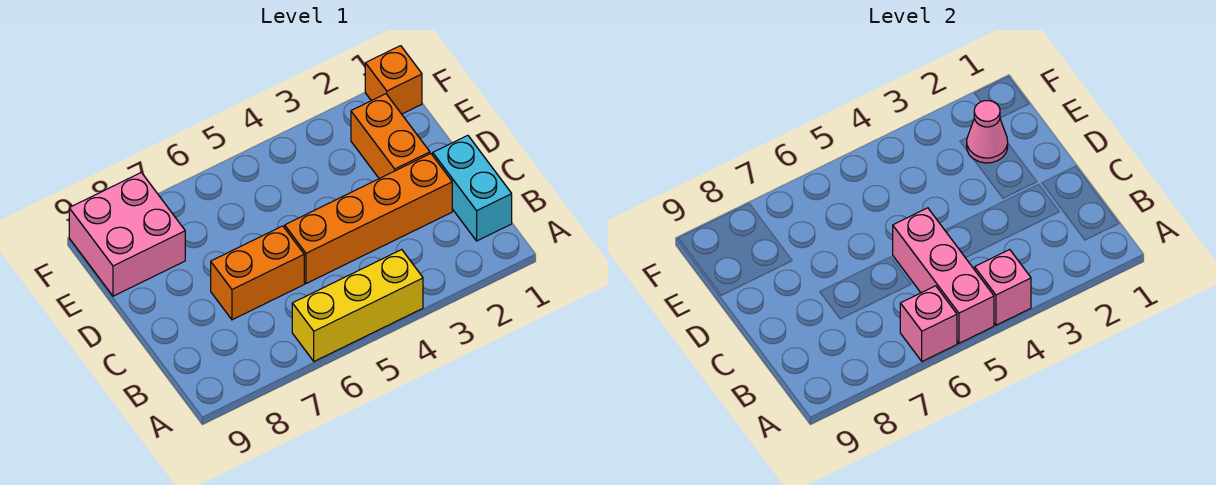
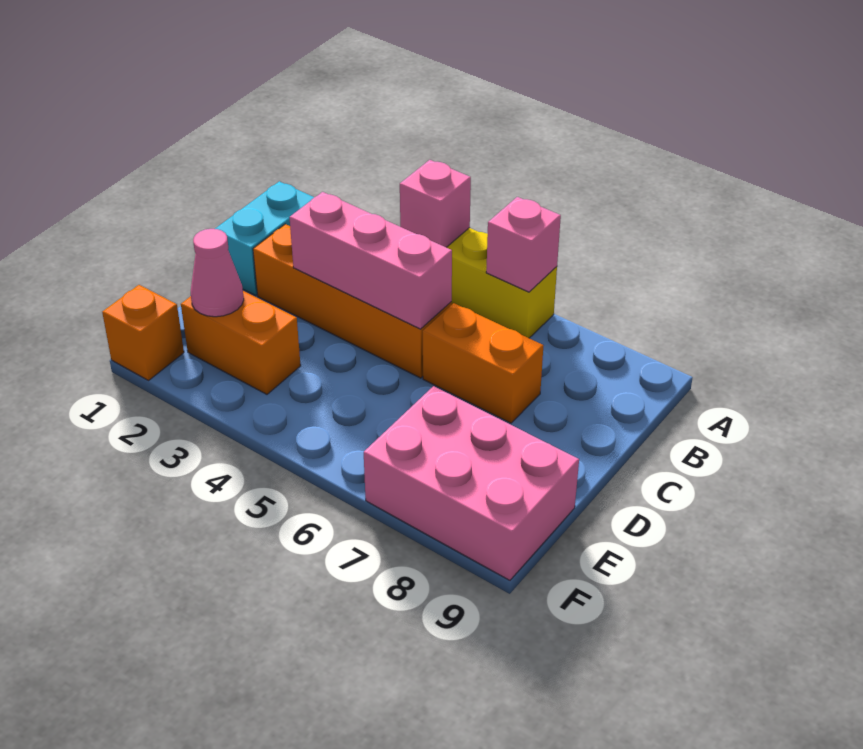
pink 1x3 brick [893,208,994,343] -> pink 1x3 brick turned to [290,192,452,329]
orange 1x2 brick [351,94,430,179] -> orange 1x2 brick turned to [181,291,301,394]
pink 2x2 brick [69,172,185,296] -> pink 2x3 brick [364,386,579,580]

